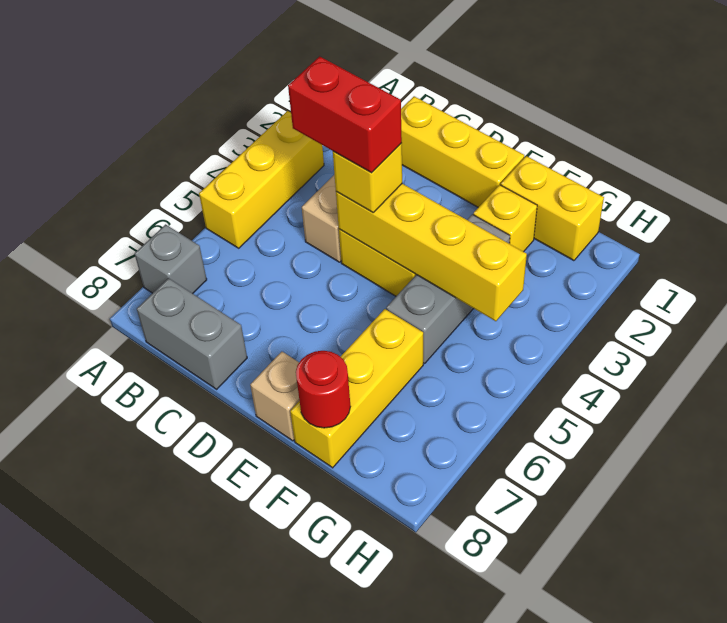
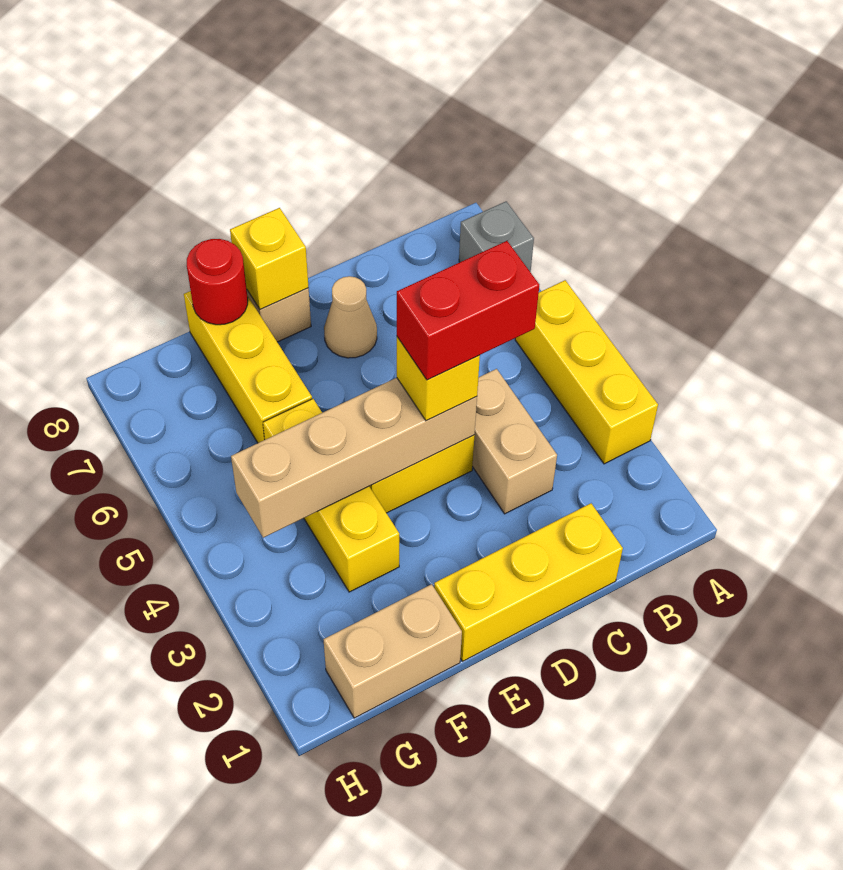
grey 1x2 brick [137,278,247,389] -> none
yellow 1x4 brick [336,184,527,321] -> tan 1x4 brick [231,378,477,538]
none -> tan 1x1 cone [324,276,377,358]
yellow 1x2 brick [501,156,604,261] -> tan 1x2 brick [323,584,462,718]
yellow 1x1 brick [473,185,537,252] -> yellow 1x1 brick moved to [230,208,308,310]
grey 1x3 brick [386,214,510,363] -> yellow 1x3 brick [263,399,399,592]

